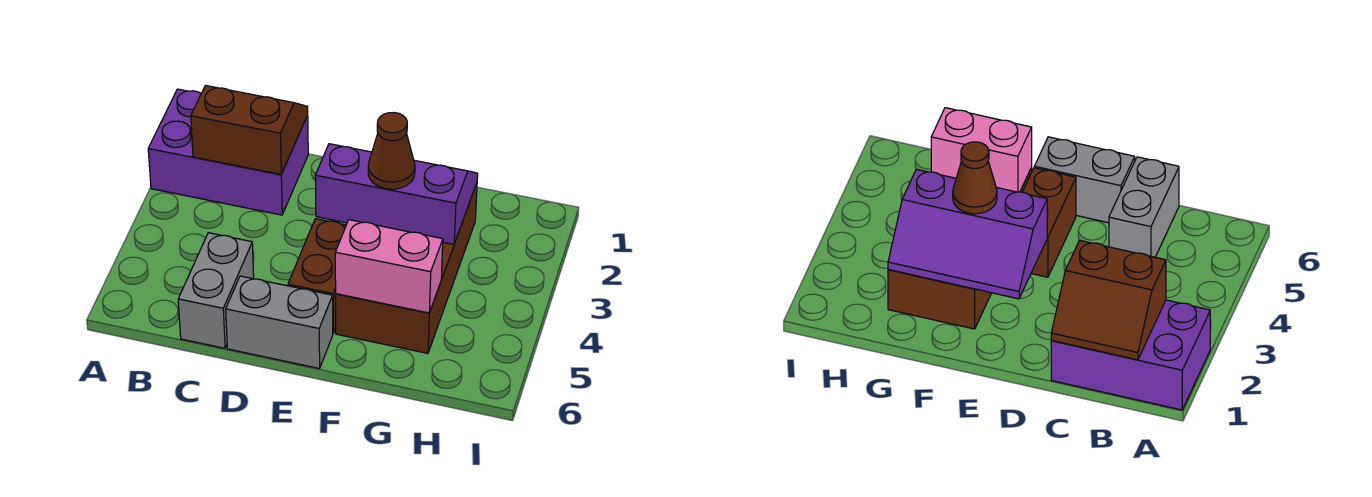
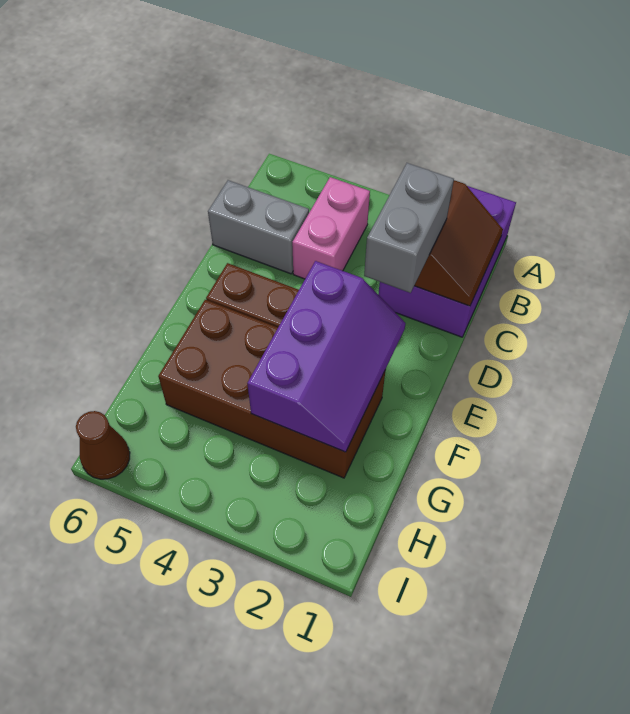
grey 1x2 brick [226,276,333,368] -> grey 1x2 brick moved to [364,163,454,293]
brown 1x1 cone [368,113,415,189] -> brown 1x1 cone moved to [76,411,130,479]
pink 1x2 brick [335,220,443,313] -> pink 1x2 brick moved to [292,177,370,279]

